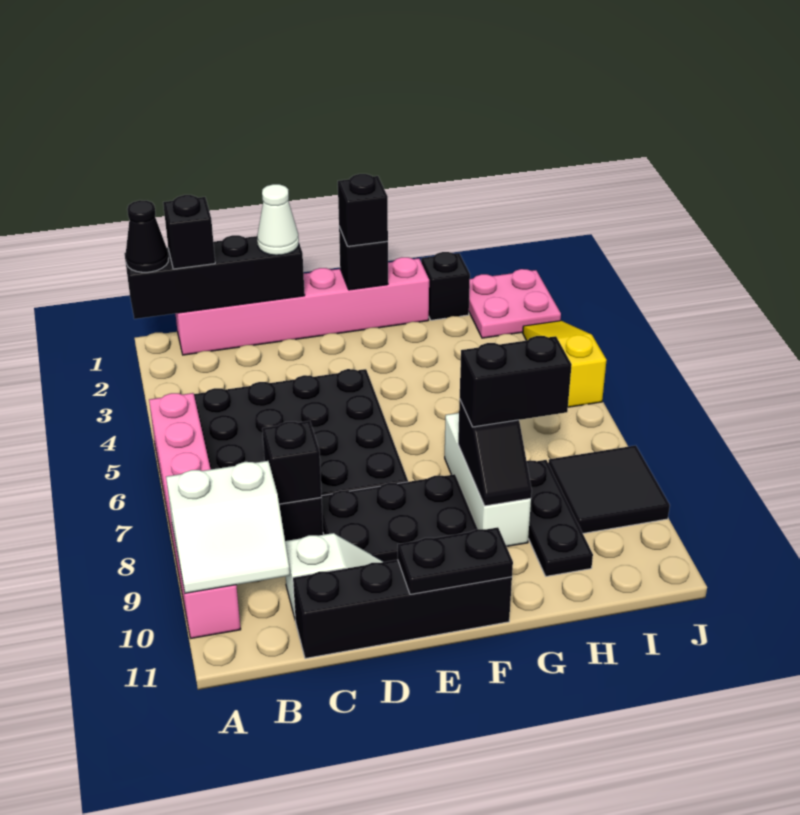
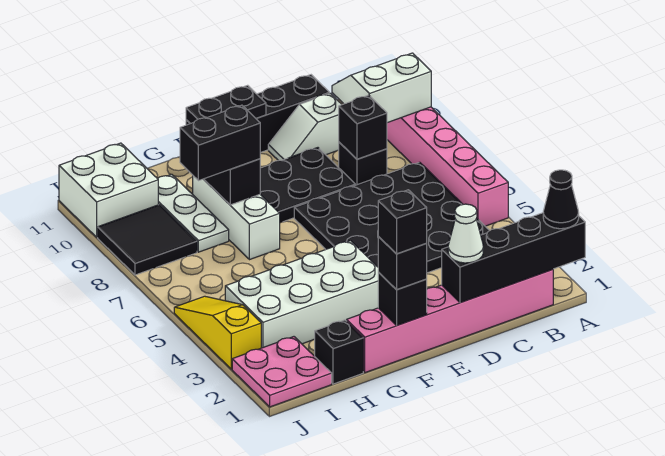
black 1x1 brick [163,195,215,269] -> black 1x1 brick moved to [378,190,427,254]
none -> white 2x4 brick [225,241,378,348]
black 1x3 plate [527,460,593,576] -> white 1x3 plate [157,174,229,252]
none -> white 2x2 brick [59,143,158,237]
yellow 1x3 slope [523,321,607,407] -> yellow 1x3 slope turned to [174,296,261,369]

